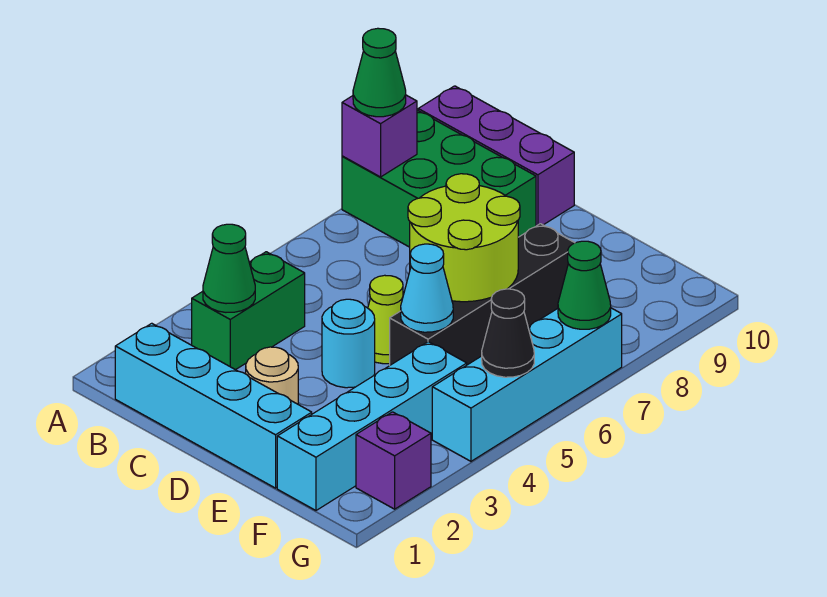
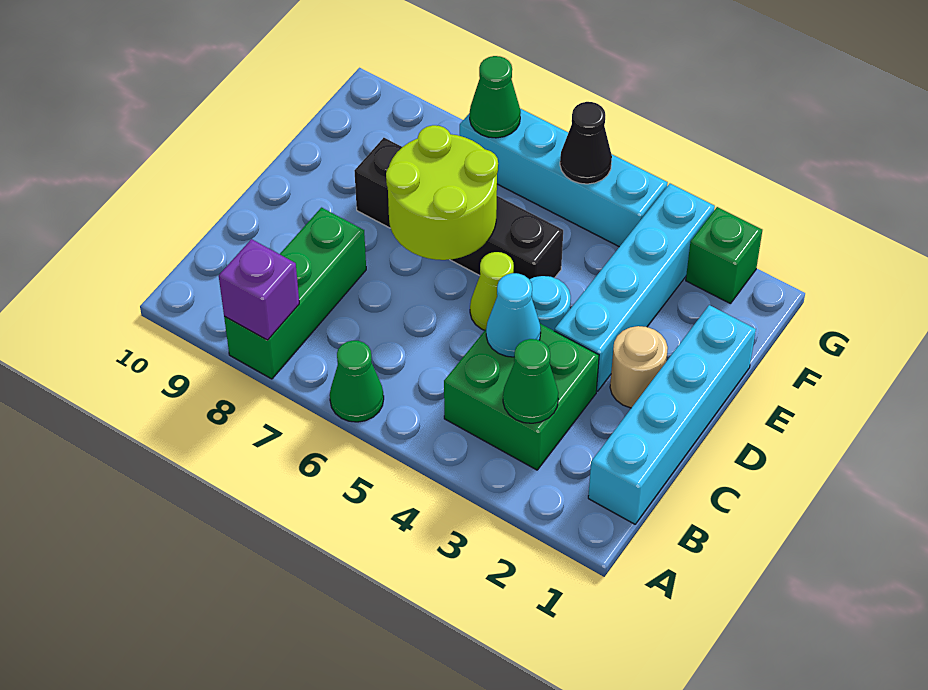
green 2x3 brick [342,110,536,247] -> green 1x3 brick [224,208,366,379]
green 1x1 cone [353,28,406,117] -> green 1x1 cone moved to [330,341,384,422]
purple 1x3 brick [418,86,574,226] -> none
green 1x2 brick [192,252,305,370] -> green 2x2 brick [444,324,599,470]
cyan 1x1 cone [401,244,453,332] -> cyan 1x1 cone moved to [486,273,541,357]
cyan 1x4 brick [277,342,467,510] -> cyan 1x4 brick turned to [555,184,715,391]
purple 1x1 brick [356,412,431,509] -> green 1x1 brick [686,207,762,304]

